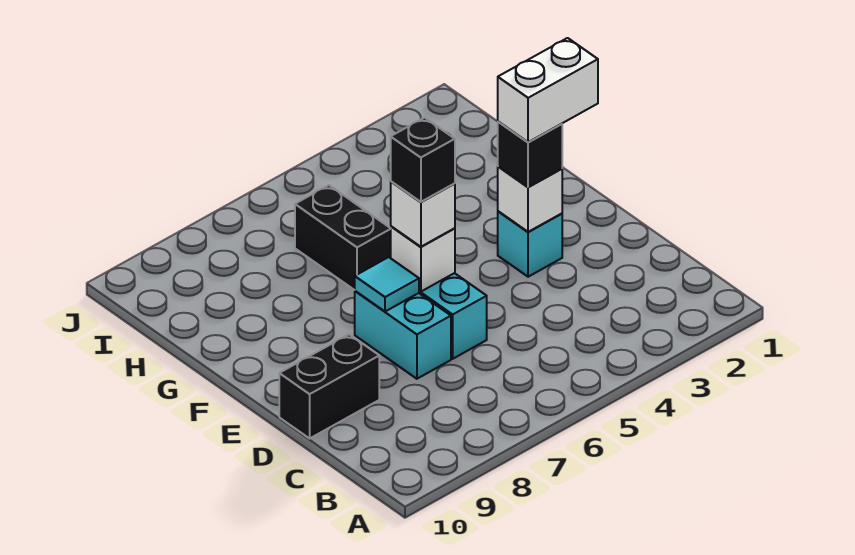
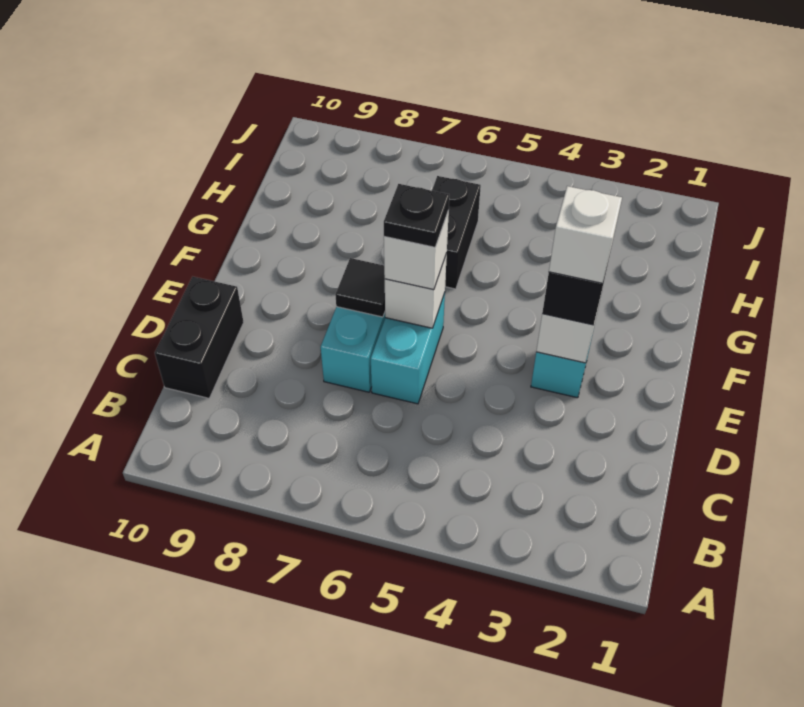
black 1x2 brick [279,334,379,438] -> black 1x2 brick turned to [155,277,244,398]
white 1x2 brick [498,38,598,142] -> white 1x1 brick [549,186,622,283]
black 1x1 brick [391,118,455,202] -> black 1x1 plate [384,184,449,247]
cyan 1x1 tile [355,257,419,312] -> black 1x1 tile [335,258,385,317]

